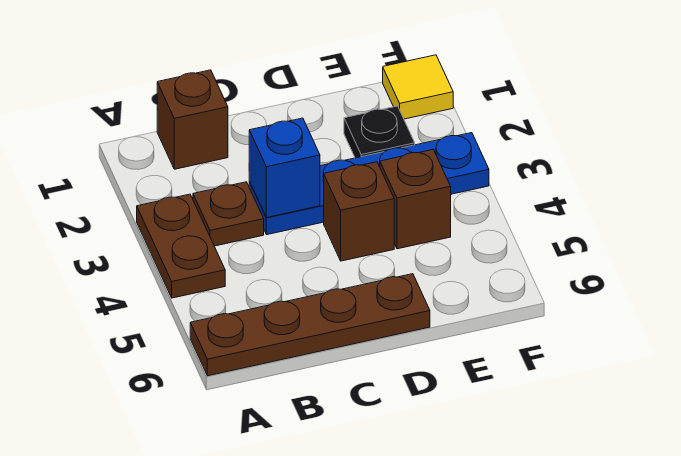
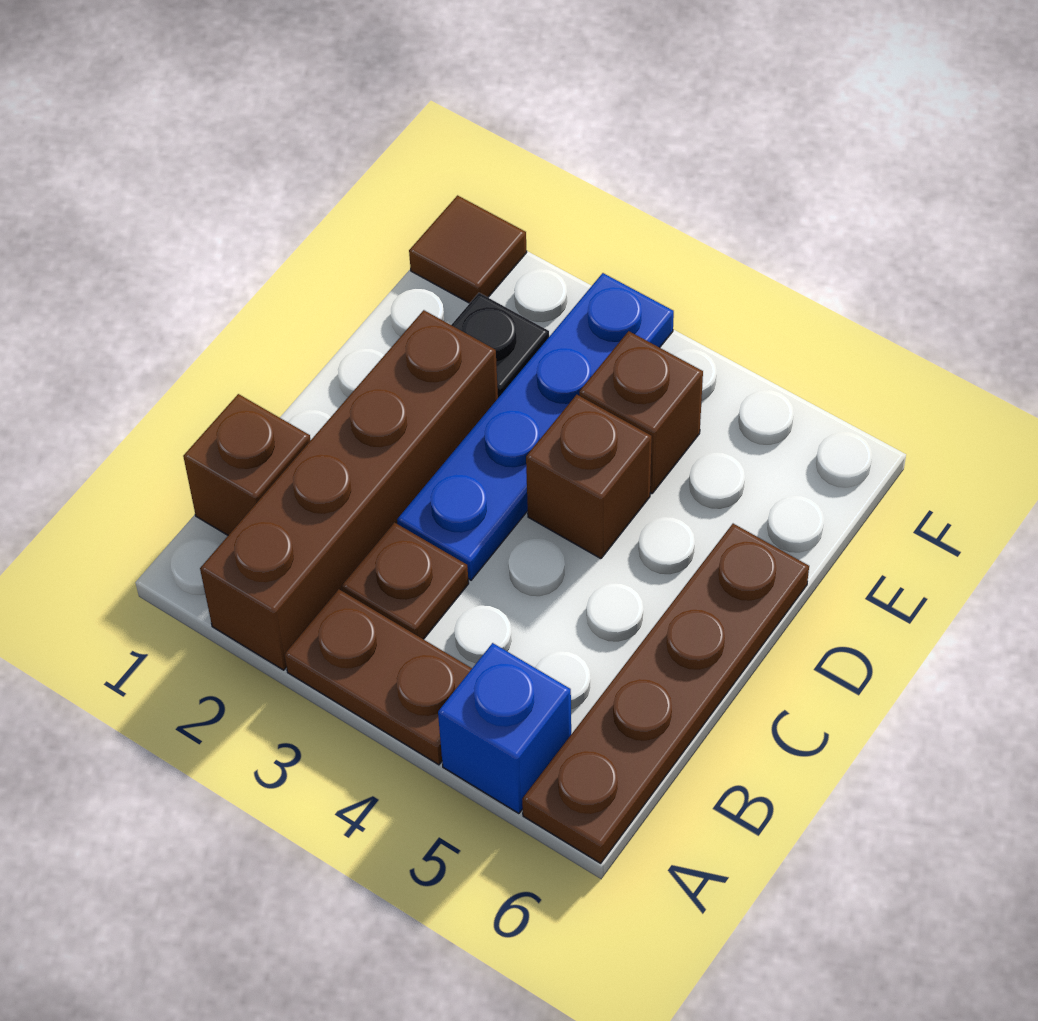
none -> brown 1x4 brick [200,310,498,670]
blue 1x1 brick [249,118,320,218] -> blue 1x1 brick moved to [438,643,571,814]
yellow 1x1 tile [383,55,453,119] -> brown 1x1 tile [409,195,527,303]

